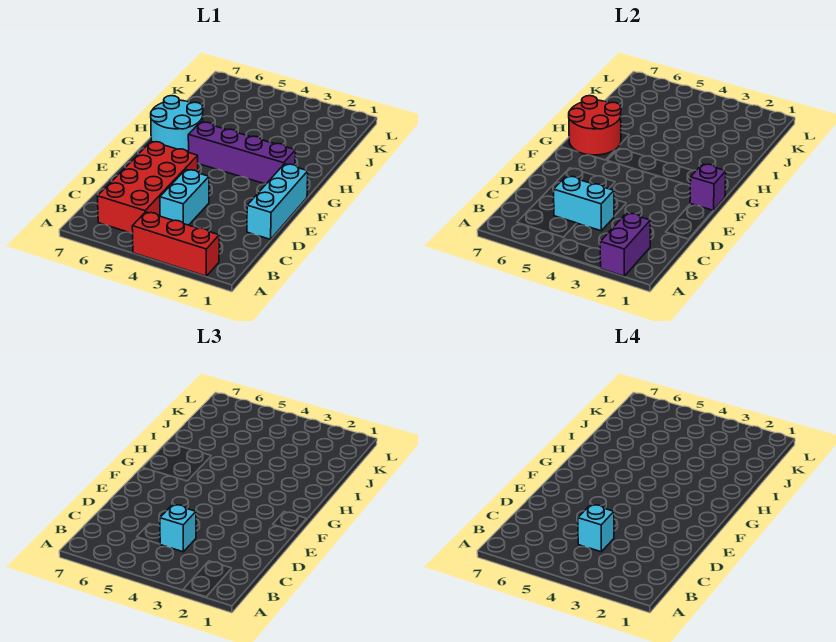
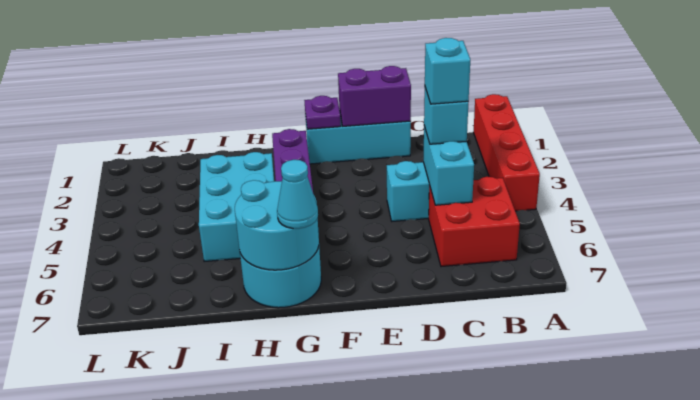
red 1x3 brick [132,212,219,276] -> red 1x4 brick [473,94,540,211]
purple 1x2 brick [600,213,650,276] -> purple 1x2 brick moved to [338,66,411,126]
red 2x4 brick [98,141,198,234] -> red 2x2 brick [429,177,520,267]
purple 1x1 brick [690,164,726,211] -> purple 1x1 plate [304,96,341,129]
red 2x2 round brick [569,96,621,155] -> cyan 2x2 round brick [235,180,319,270]
none -> cyan 1x1 cone [277,160,318,229]
none -> cyan 2x3 brick [199,152,274,262]

